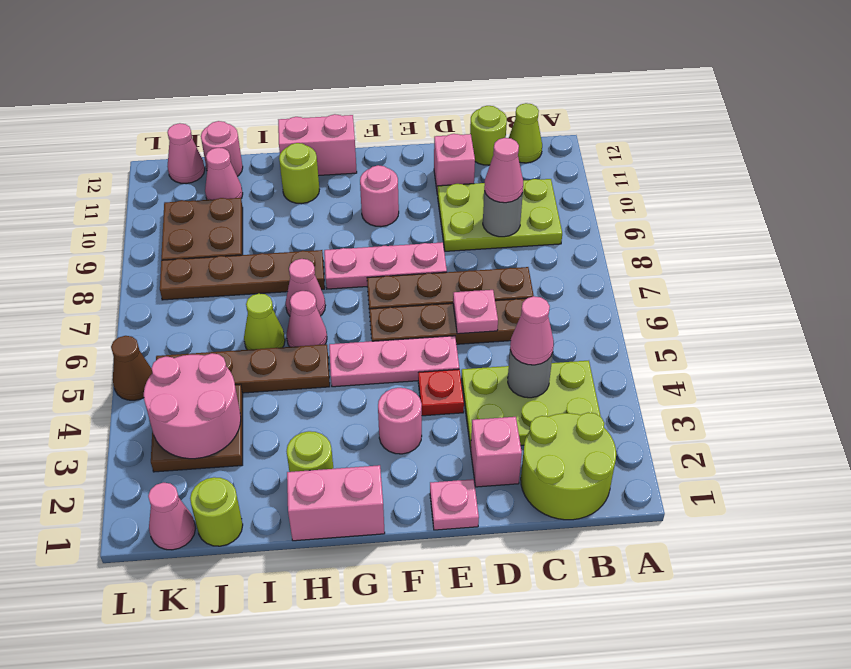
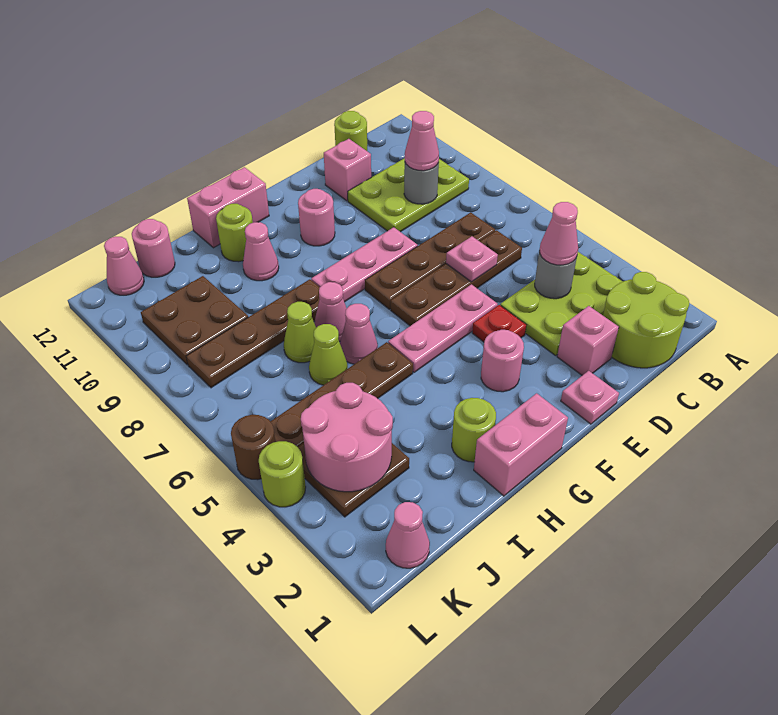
lime 1x1 cone [509,103,542,163] -> lime 1x1 cone moved to [284,302,316,363]
lime 1x1 round brick [190,477,243,546] -> lime 1x1 round brick moved to [259,441,306,507]
pink 1x1 cone [205,148,243,200] -> pink 1x1 cone moved to [243,222,279,281]
brown 1x1 cone [111,336,152,400] -> brown 1x1 round brick [231,415,275,480]

